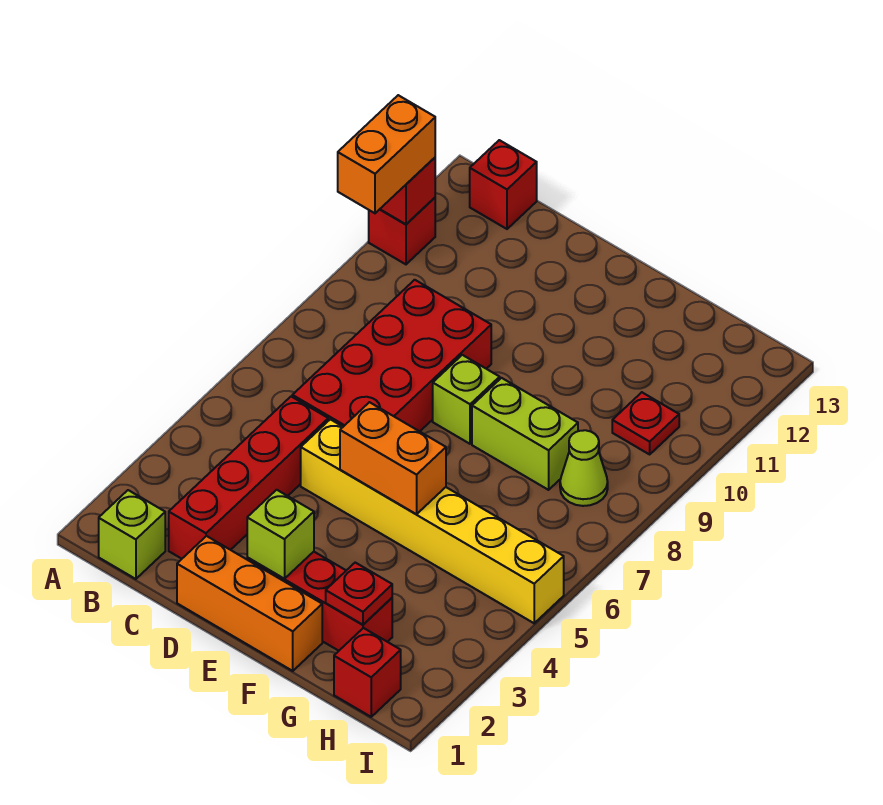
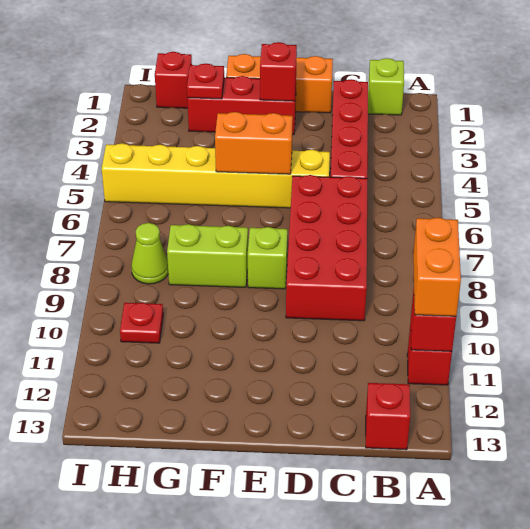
lime 1x1 brick [247,490,314,579] -> red 1x1 brick [260,42,297,101]

